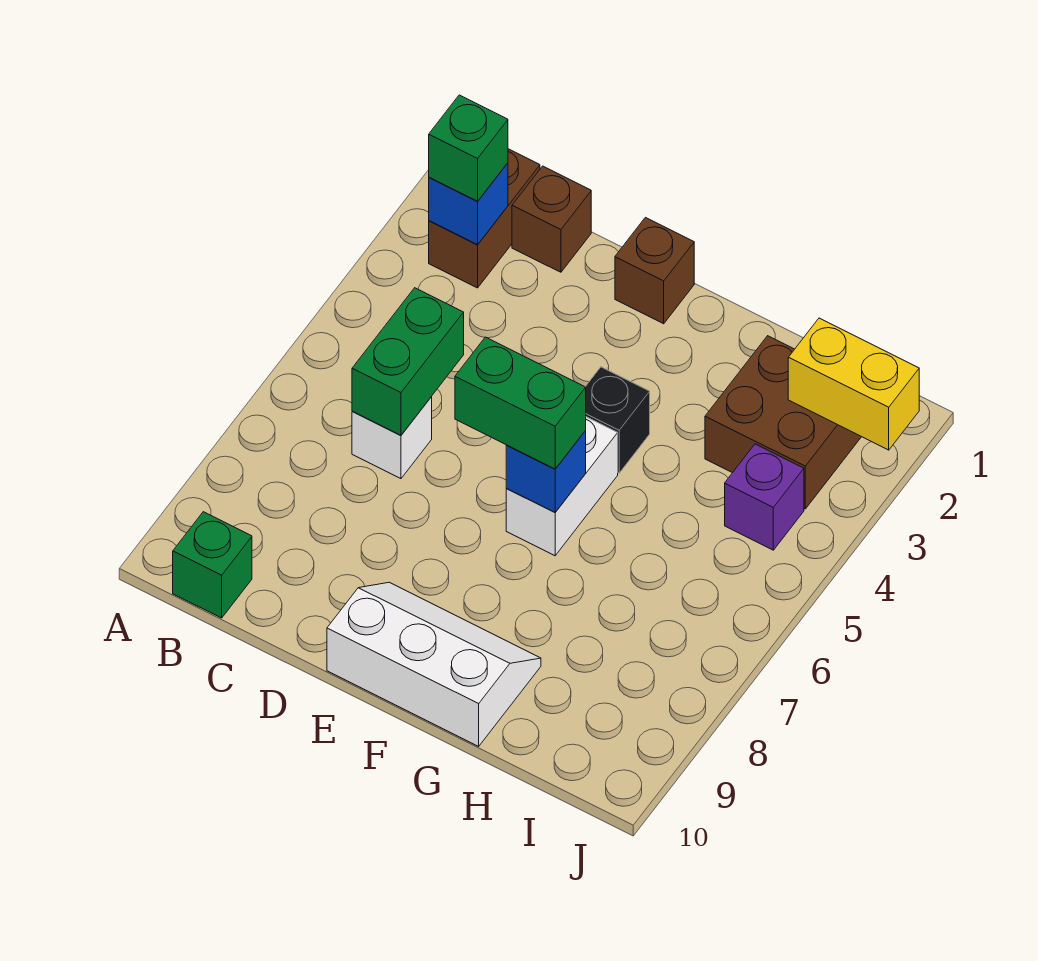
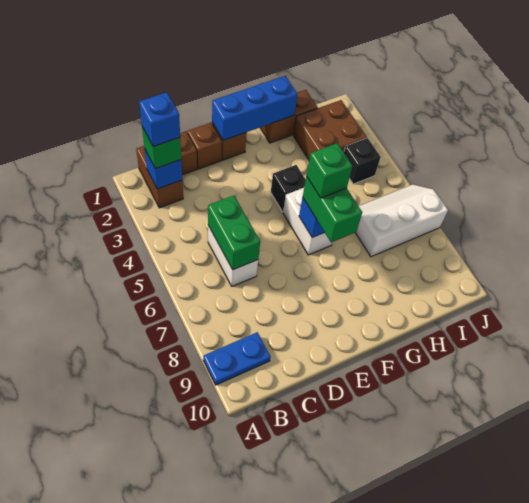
none -> blue 1x2 plate [203,332,270,385]
none -> blue 1x1 brick [139,92,180,147]
green 1x1 brick [173,512,252,618] -> green 1x1 brick moved to [307,143,353,198]
white 1x1 brick [352,397,432,479] -> white 1x2 brick [208,226,258,286]
none -> brown 1x1 brick [187,123,222,169]
none -> blue 1x3 brick [212,76,297,141]
green 1x2 brick [455,337,586,469] -> green 1x2 brick turned to [303,176,362,242]
white 2x3 slope [327,582,541,746] -> white 2x3 slope moved to [355,184,448,257]
none -> brown 1x2 brick [260,90,318,143]
yellow 1x2 brick [788,318,919,450] -> none
purple 1x1 brick [725,444,804,550] -> black 1x1 brick [344,138,381,184]

